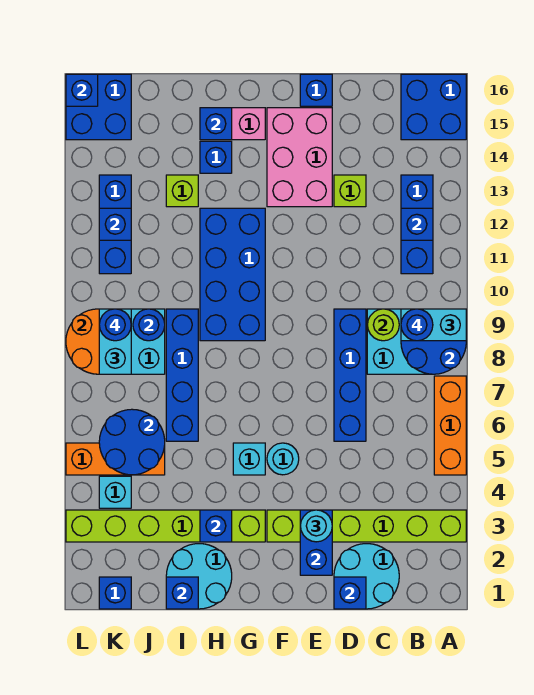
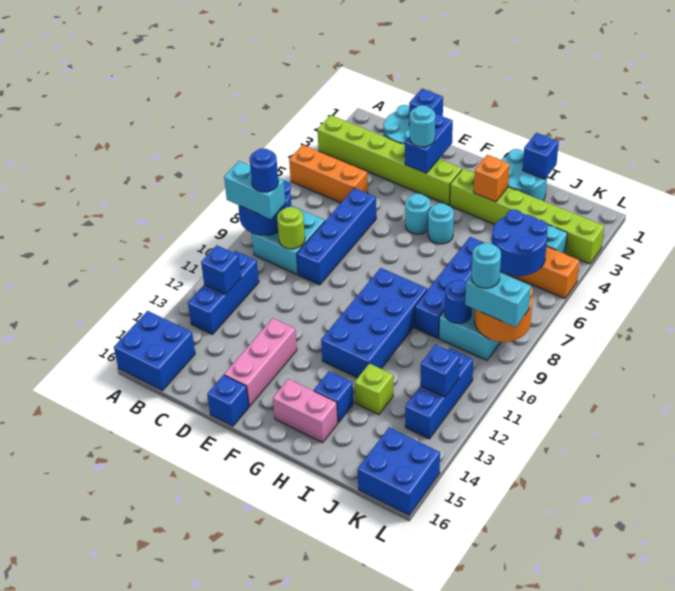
orange 1x3 brick [434,376,466,475] -> orange 1x3 brick turned to [289,145,368,203]
lime 1x1 brick [334,175,366,207] -> none
pink 2x3 brick [267,108,332,207] -> pink 1x3 brick [224,318,297,406]
cyan 1x1 brick [233,443,265,475] -> cyan 1x1 round brick [428,203,454,244]
blue 1x1 brick [200,510,232,542] -> orange 1x1 brick [474,155,510,202]
blue 1x1 brick [200,108,232,140] -> none
blue 1x1 brick [99,577,131,609] -> none
cyan 1x2 brick [99,309,131,374] -> cyan 1x2 brick turned to [465,273,531,327]
blue 1x1 round brick [99,309,131,341] -> cyan 1x1 round brick [472,243,501,288]
blue 1x1 brick [66,74,98,106] -> none

